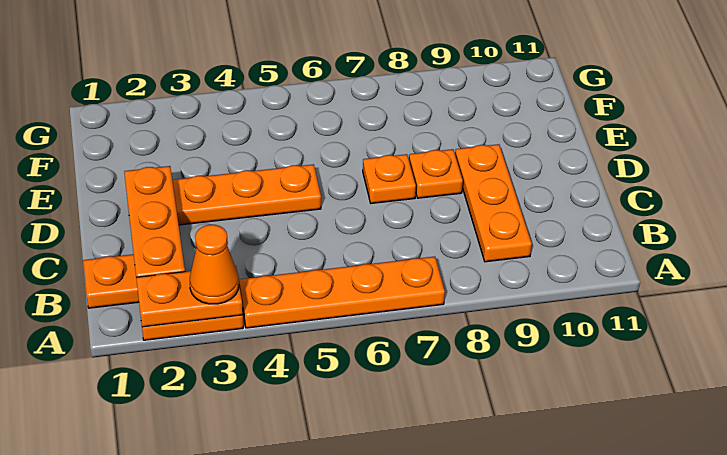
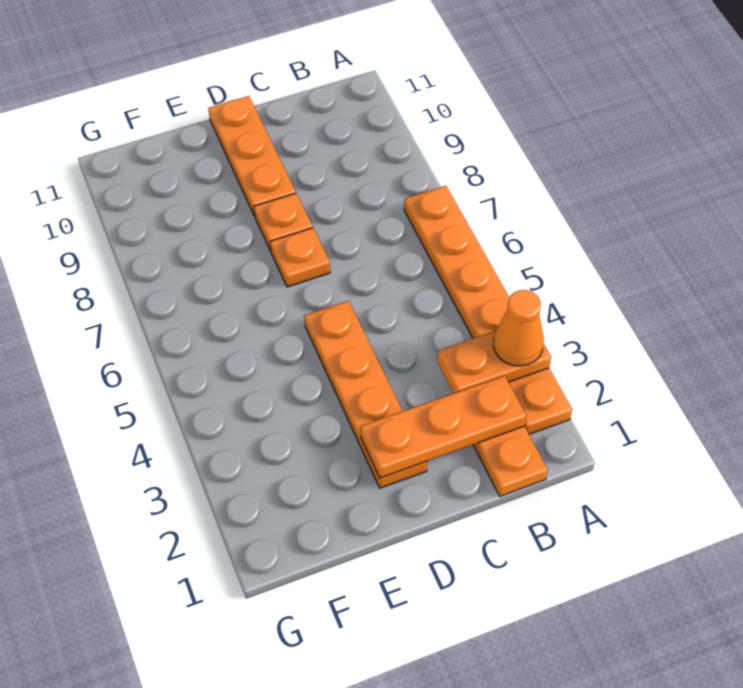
orange 1x2 plate [136,266,243,327] -> orange 1x2 plate turned to [437,331,551,393]
orange 1x3 plate [455,144,532,262] -> orange 1x3 plate turned to [208,96,296,216]

